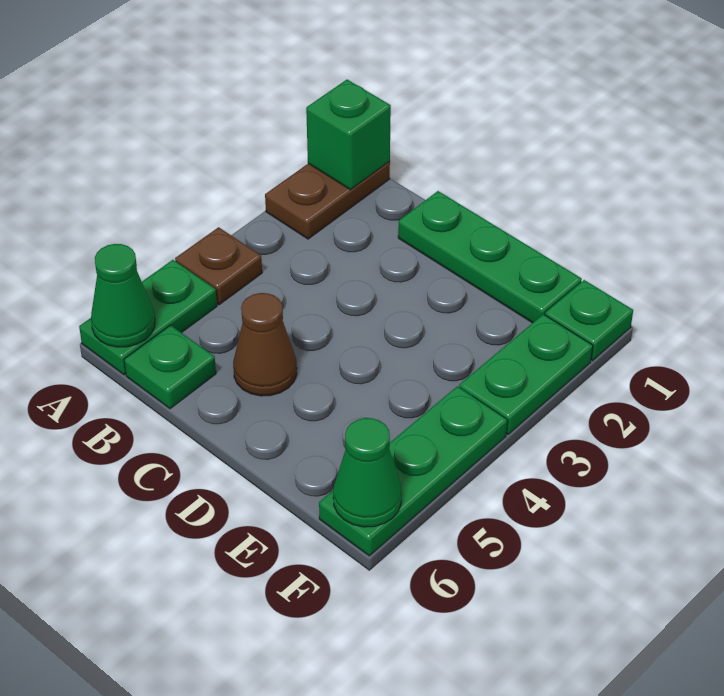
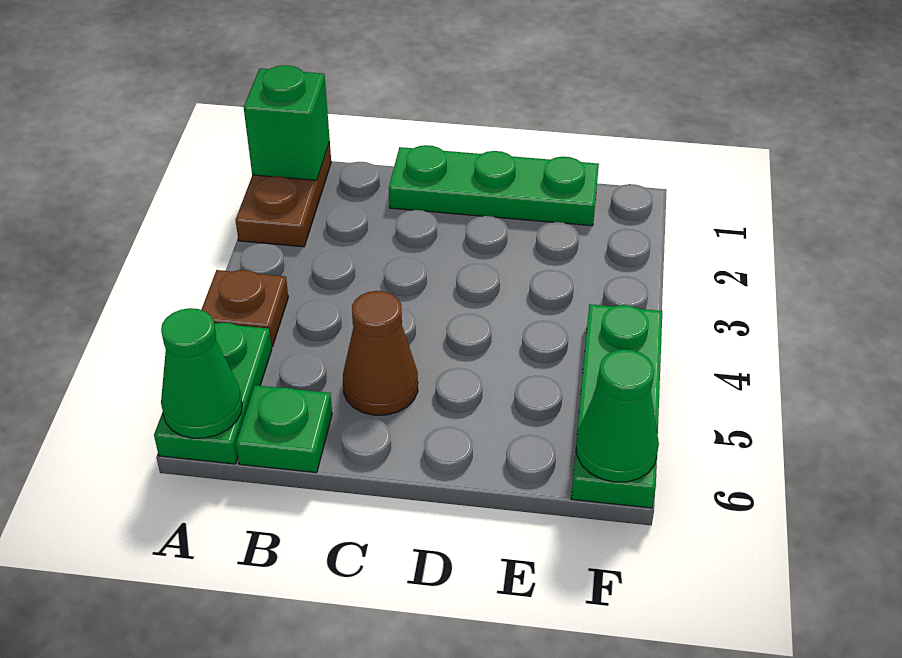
green 1x1 plate [545,280,633,361] -> none
green 1x2 plate [459,314,593,435] -> none

